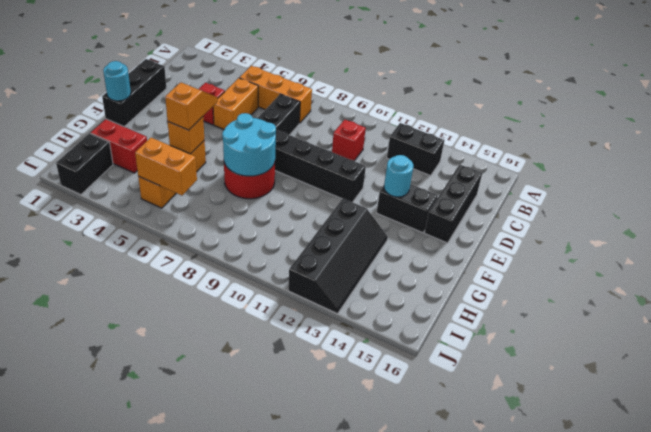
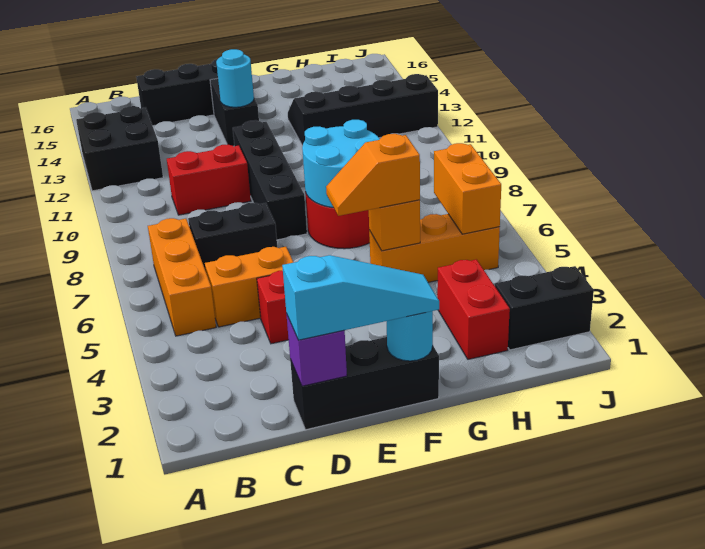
black 1x2 brick [387,123,444,176] -> black 2x2 brick [76,106,163,191]
red 1x1 brick [332,120,366,161] -> red 1x2 brick [167,145,251,215]
none -> purple 1x1 brick [286,314,347,386]
none -> cyan 1x3 slope [282,255,439,340]

